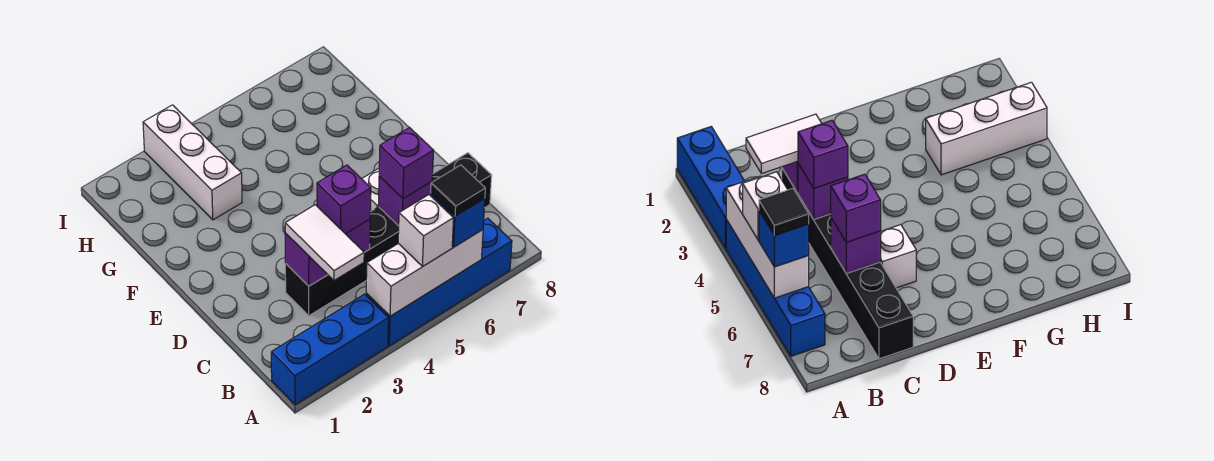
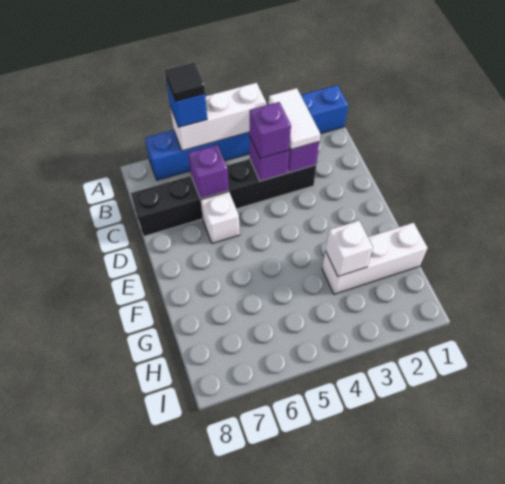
white 1x1 brick [398,195,454,266] -> white 1x1 brick moved to [325,221,373,276]
purple 1x1 brick [379,127,434,199] -> none
white 1x3 brick [143,105,242,220] -> white 1x3 brick turned to [322,223,428,294]

